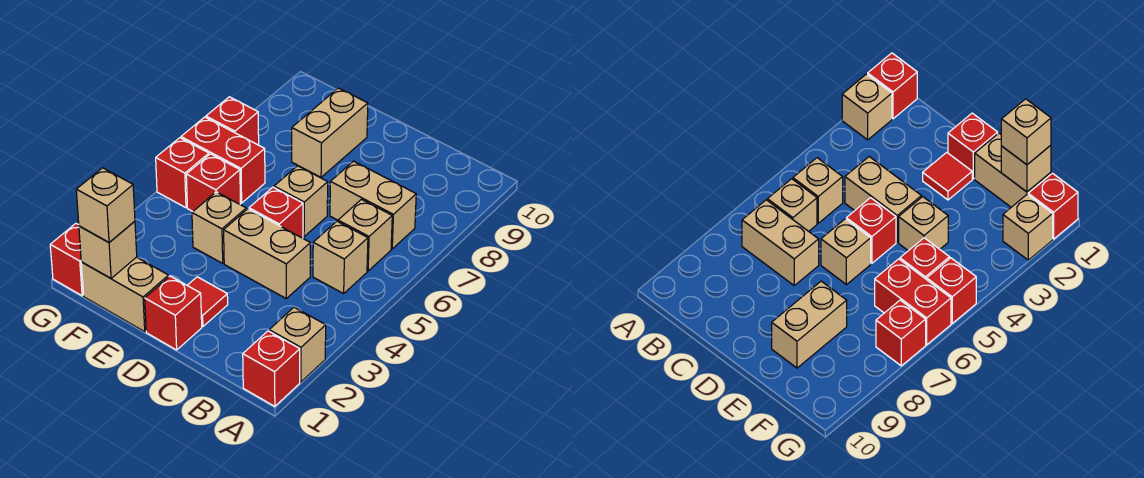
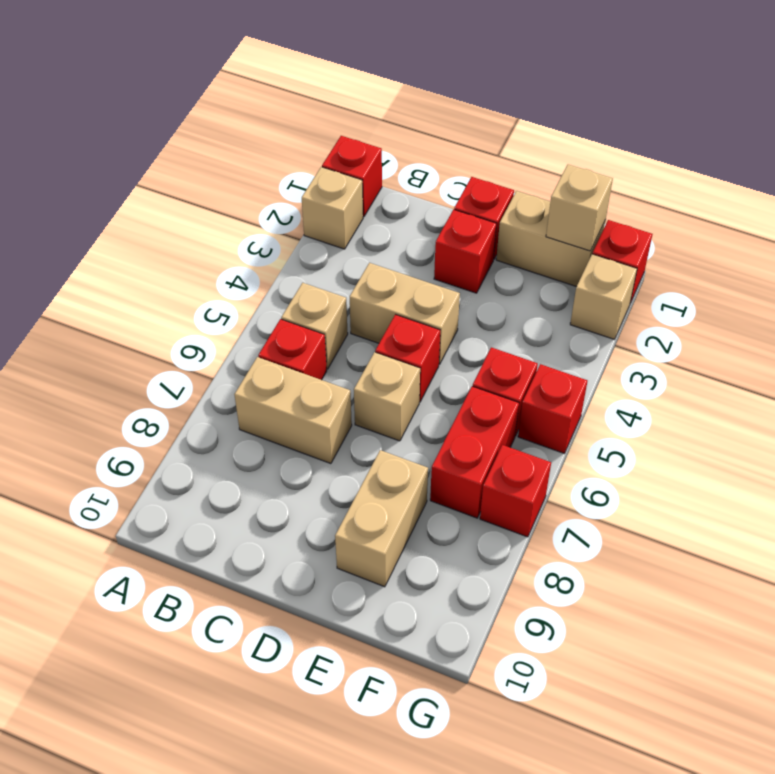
tan 1x1 brick [338,199,392,271] -> red 1x1 brick [258,319,327,380]
red 1x1 tile [187,277,228,327] -> red 1x1 brick [434,209,497,293]
tan 1x1 brick [192,192,246,263] -> none
tan 1x1 brick [76,168,135,242] -> none
red 1x2 brick [181,117,265,203] -> red 1x2 brick turned to [430,386,519,518]

